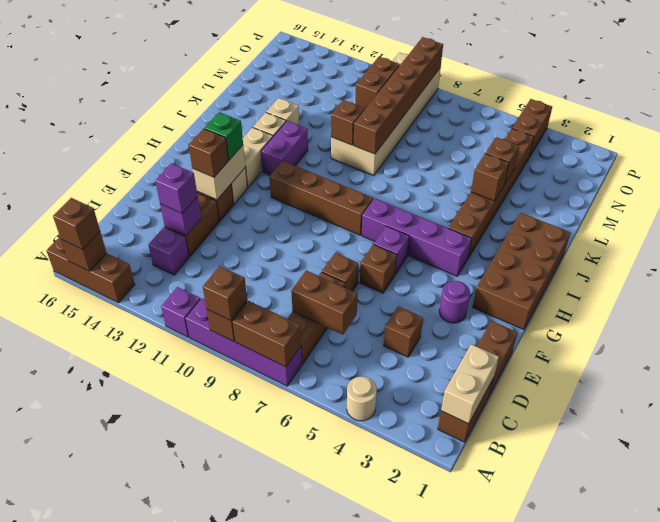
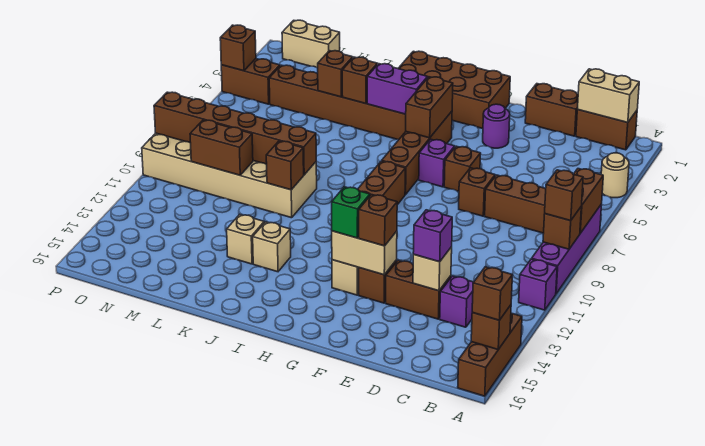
brown 1x2 brick [291,271,358,335] -> brown 1x2 brick moved to [406,77,453,138]
brown 1x1 brick [384,306,423,357] -> brown 1x1 brick moved to [220,25,256,71]
purple 1x1 brick [160,197,201,236] -> tan 1x1 brick [413,247,452,291]
purple 1x4 brick [362,198,472,276] -> brown 1x4 brick [382,111,452,195]
tan 1x2 brick [243,127,273,187] -> tan 1x2 brick moved to [282,20,340,68]
purple 1x2 brick [261,121,308,175] -> purple 1x2 brick moved to [367,64,428,114]

